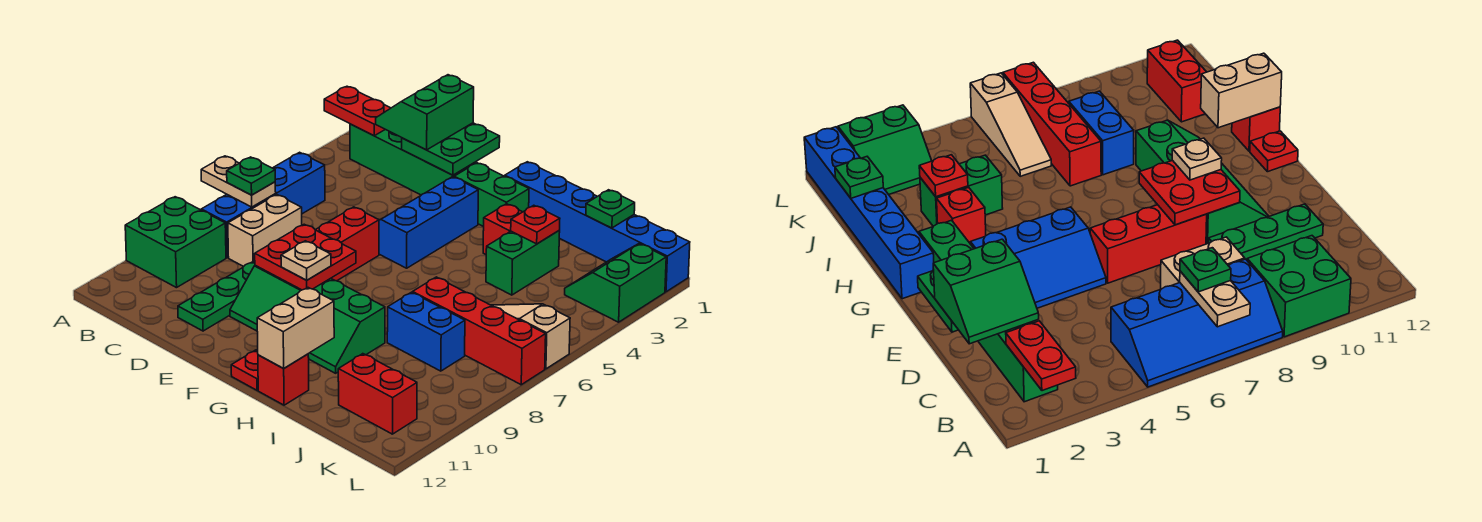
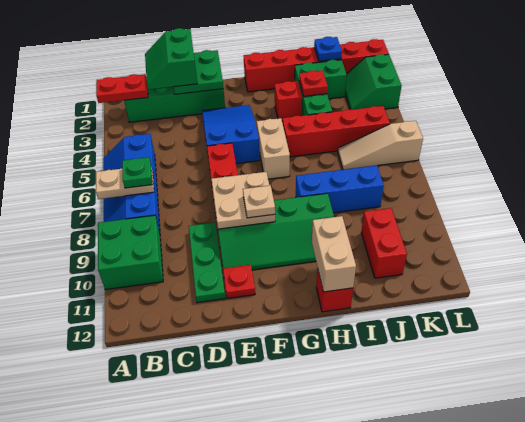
tan 1x2 brick [228,195,302,267] -> tan 1x2 brick moved to [257,118,290,179]
blue 2x3 slope [379,177,478,268] -> blue 2x3 slope turned to [202,105,260,164]
red 2x2 plate [255,224,356,290] -> tan 2x2 plate [211,172,275,229]
green 1x2 brick [454,163,529,227] -> green 1x2 brick moved to [295,60,347,99]
blue 1x6 brick [505,162,690,292] -> red 1x6 brick [244,39,389,92]
red 1x1 plate [231,350,258,390] -> red 1x1 plate moved to [223,265,255,298]
red 1x4 brick [413,277,546,385] -> red 1x4 brick moved to [283,106,390,157]
blue 1x2 brick [387,292,465,371] -> blue 1x3 brick [296,166,384,213]
green 1x1 plate [586,190,635,228] -> blue 1x1 plate [314,37,342,61]
red 1x2 brick [338,354,417,434] -> red 1x2 brick turned to [361,208,407,278]

